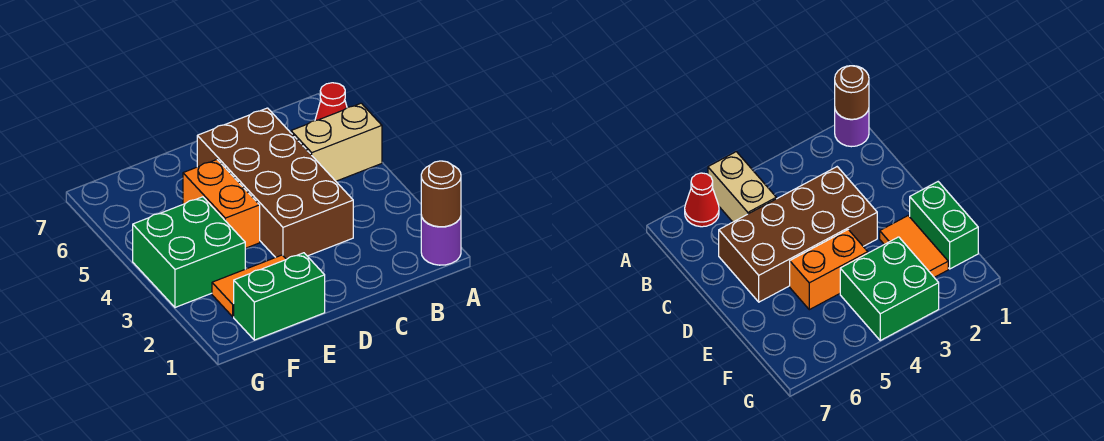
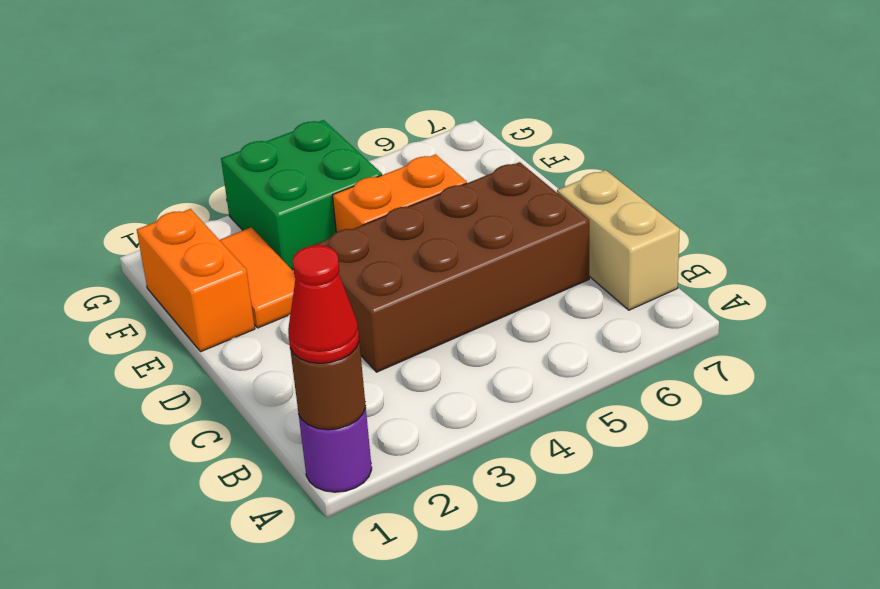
tan 1x2 brick [291,103,382,181] -> tan 1x2 brick moved to [557,170,680,310]
red 1x1 cone [315,83,347,121] -> red 1x1 cone moved to [288,245,359,363]
green 1x2 brick [234,253,325,340] -> orange 1x2 brick [137,209,255,352]

